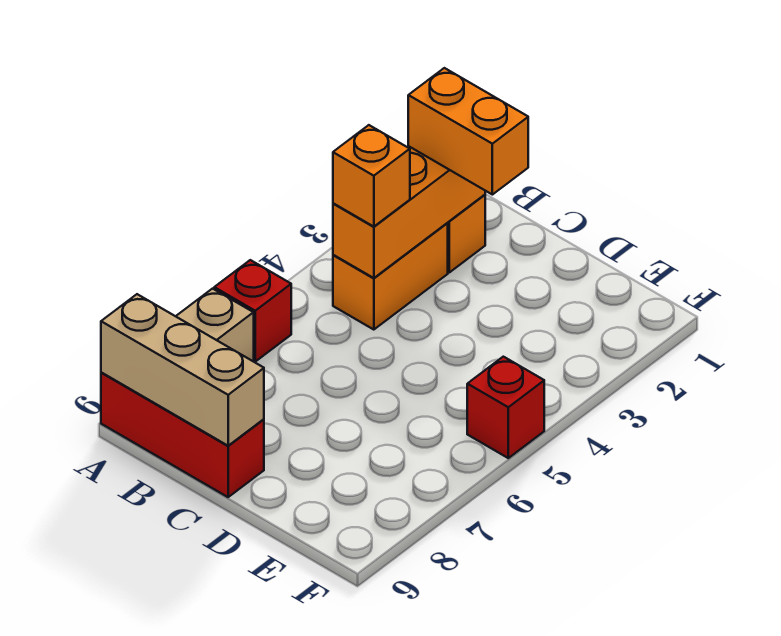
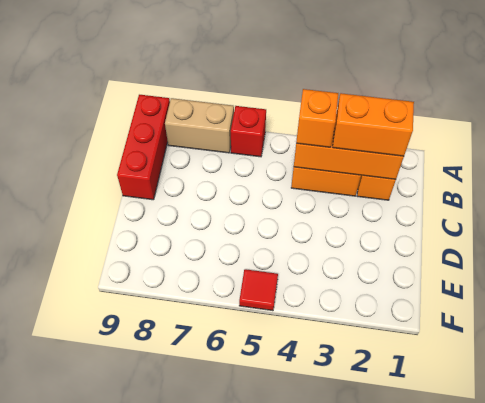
tan 1x3 brick [101,294,264,446] -> none
orange 1x2 brick [408,68,528,195] -> orange 1x2 brick turned to [333,93,414,156]
red 1x1 brick [467,357,544,458] -> red 1x1 tile [239,269,278,311]

